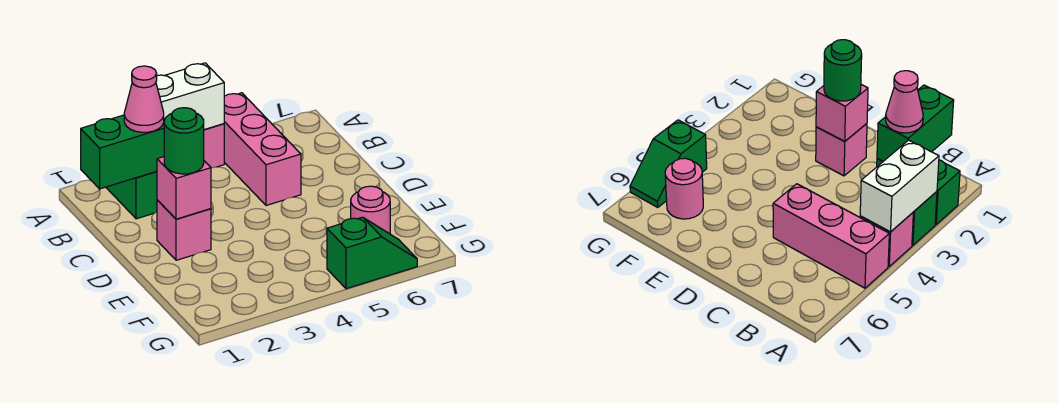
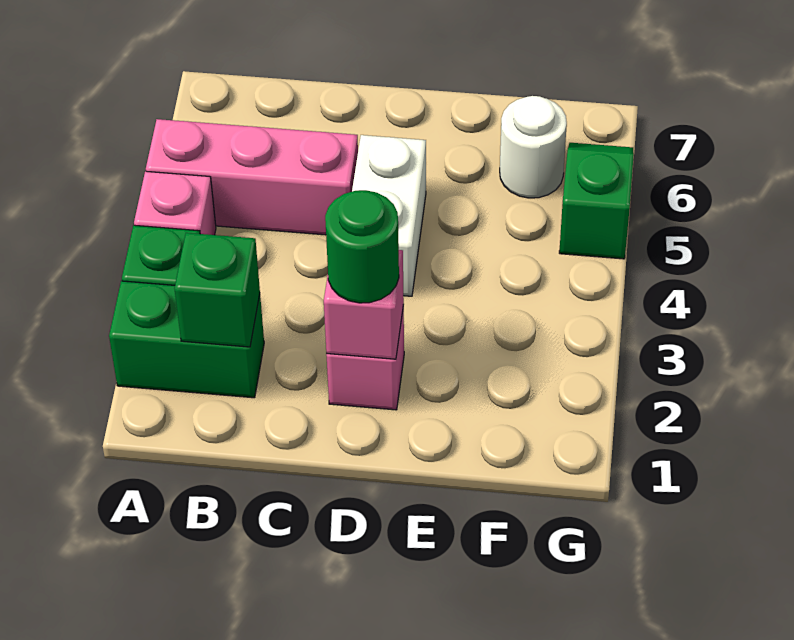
white 1x2 brick [156,63,224,130] -> white 1x2 brick moved to [352,135,426,296]
green 1x2 brick [81,115,165,189] -> green 1x1 brick [174,233,260,347]
pink 1x1 cone [124,66,164,132] -> none
pink 1x1 round brick [351,186,390,234] -> white 1x1 round brick [500,96,567,198]

